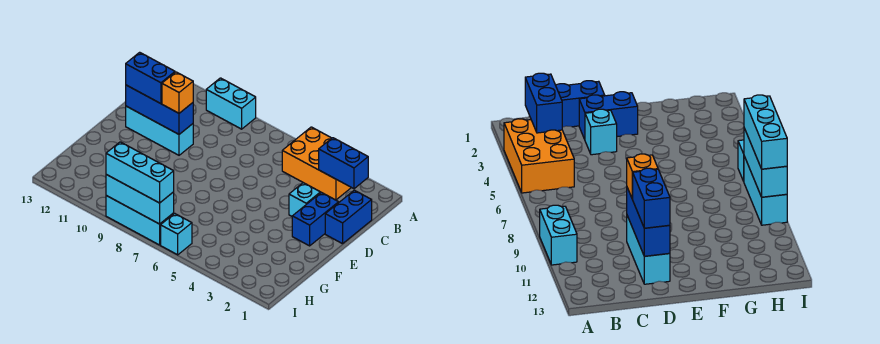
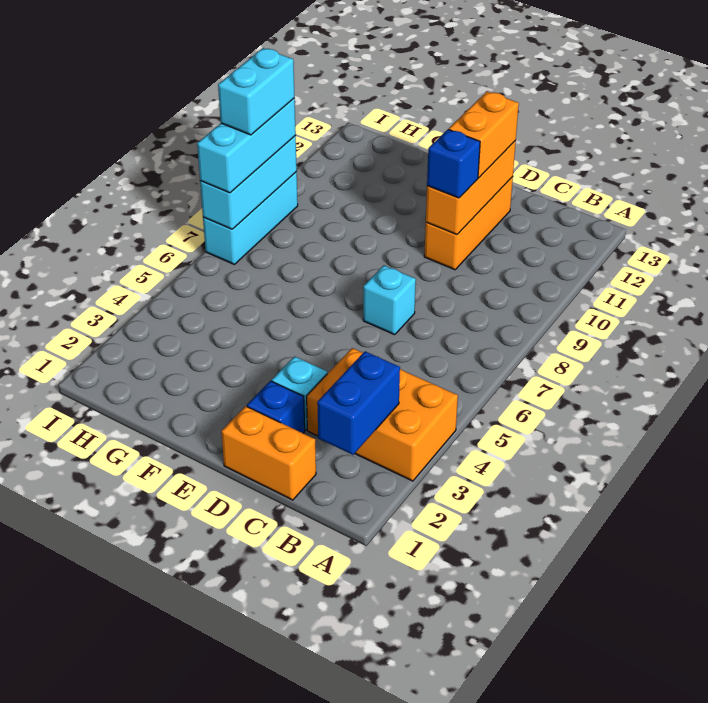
orange 2x3 brick [282,127,351,200] -> orange 2x3 brick turned to [307,348,458,481]
cyan 1x2 brick [206,78,256,129] -> cyan 1x2 brick moved to [218,48,295,135]
blue 1x2 brick [325,190,372,244] -> orange 1x2 brick [221,406,316,500]
blue 1x2 brick [292,193,339,246] -> blue 1x1 brick [247,381,305,433]
cyan 1x3 brick [126,106,193,155] -> orange 1x3 brick [424,177,513,270]
blue 1x3 brick [126,85,193,134] -> orange 1x3 brick [426,141,516,235]
orange 1x1 brick [162,72,193,113] -> blue 1x1 brick [427,129,480,198]
blue 1x2 brick [126,52,175,104] -> orange 1x2 brick [449,91,519,178]
cyan 1x1 brick [161,213,192,255] -> cyan 1x1 brick moved to [363,265,416,335]

